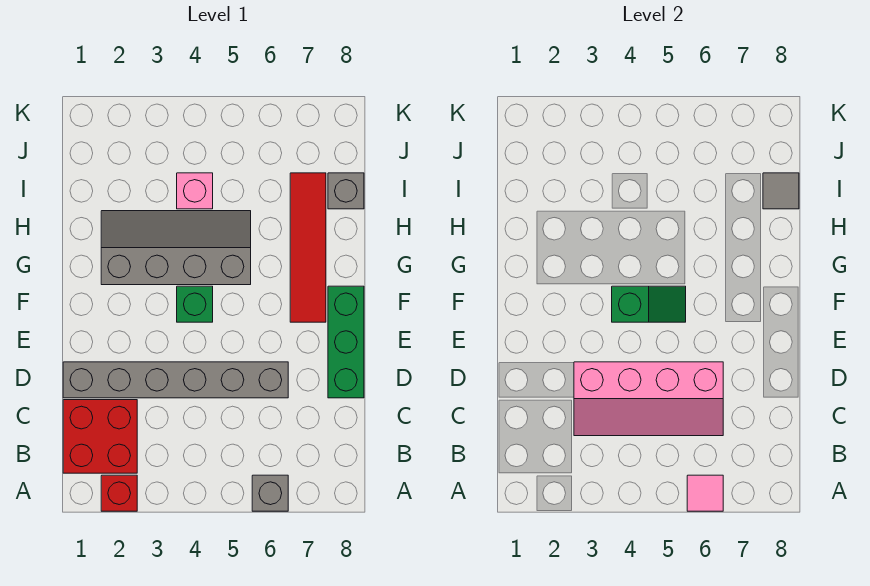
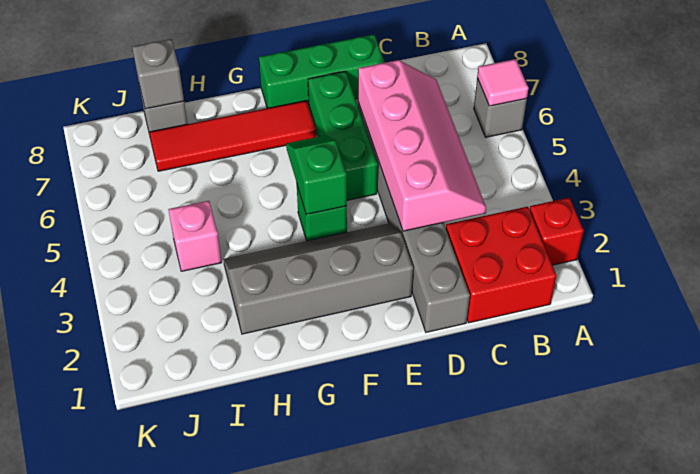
none -> green 1x3 brick [308,71,378,200]
grey 2x4 slope [101,211,251,285] -> grey 2x4 slope turned to [224,223,413,334]
grey 1x1 tile [763,173,799,209] -> grey 1x1 brick [132,39,184,109]

